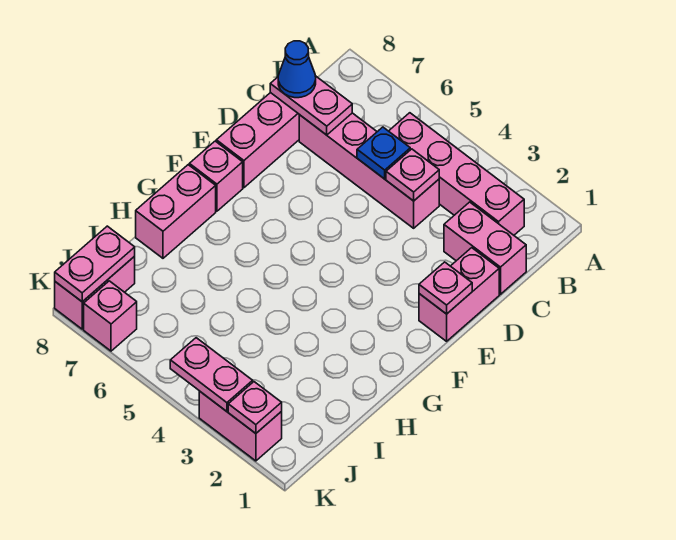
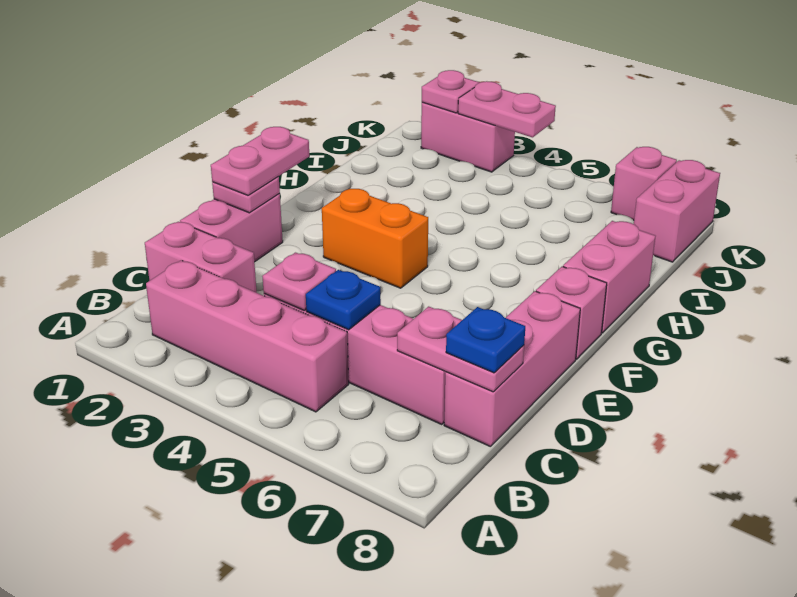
blue 1x1 cone [278,41,316,98] -> blue 1x1 plate [446,307,525,373]
none -> orange 1x2 brick [322,189,428,288]
pink 1x2 plate [55,226,135,302] -> pink 1x2 plate moved to [211,127,309,195]

